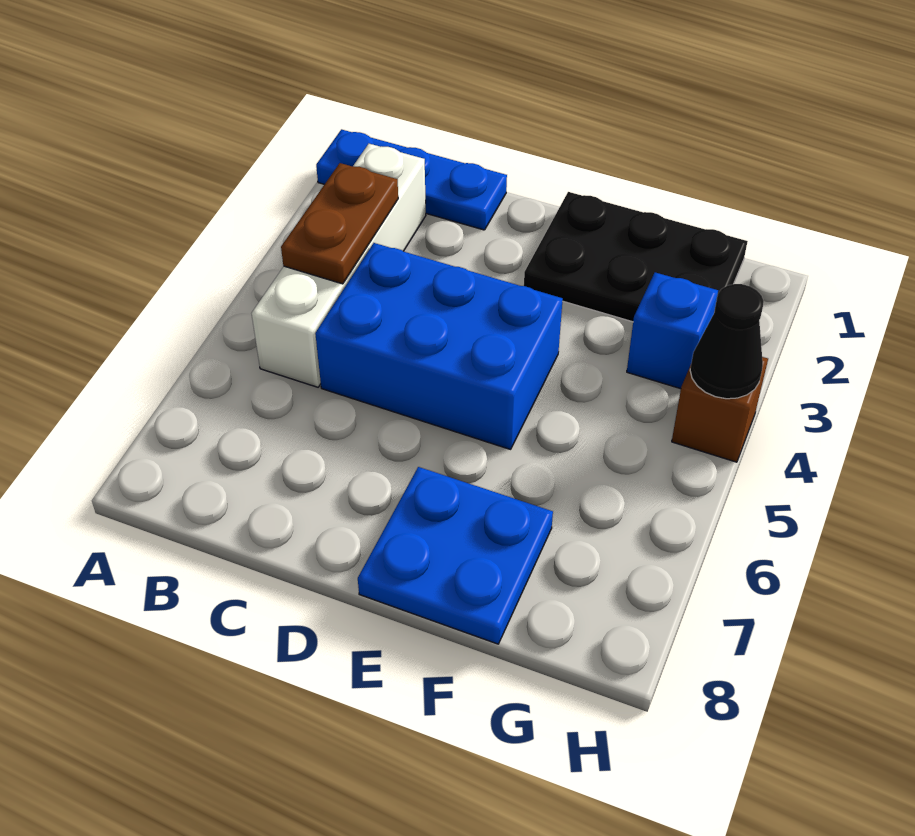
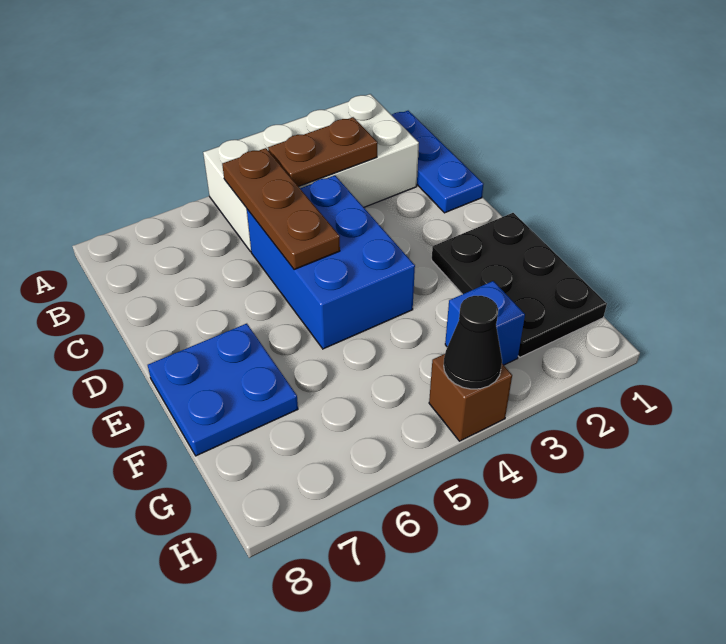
white 1x4 brick [251,144,426,387] -> white 2x4 brick [203,94,419,252]
none -> brown 1x3 plate [222,148,340,270]

